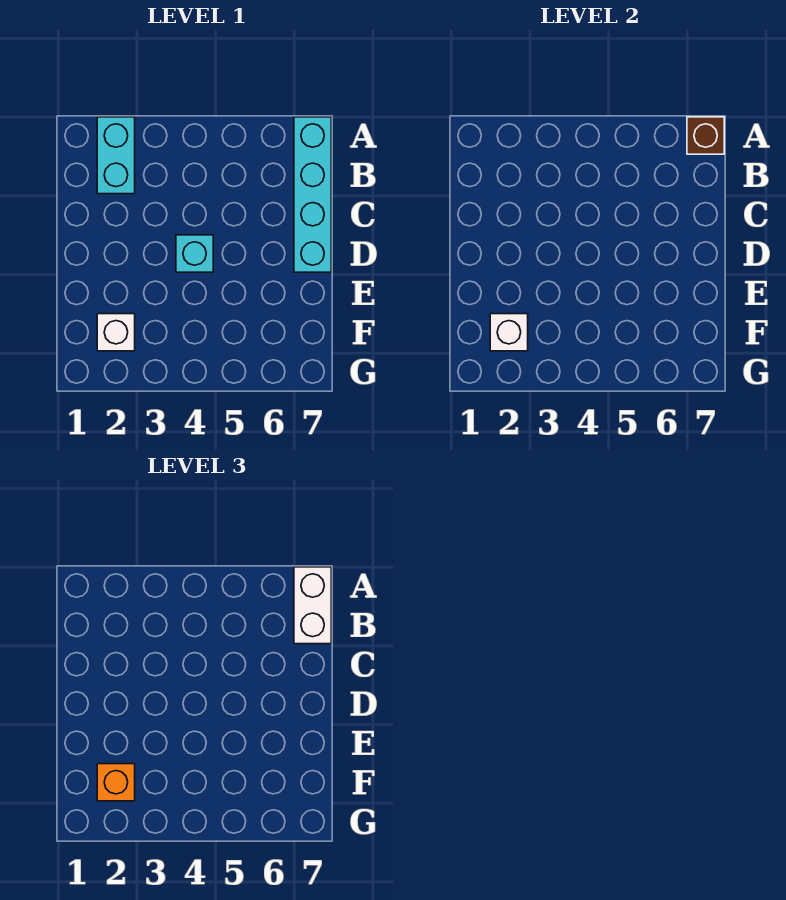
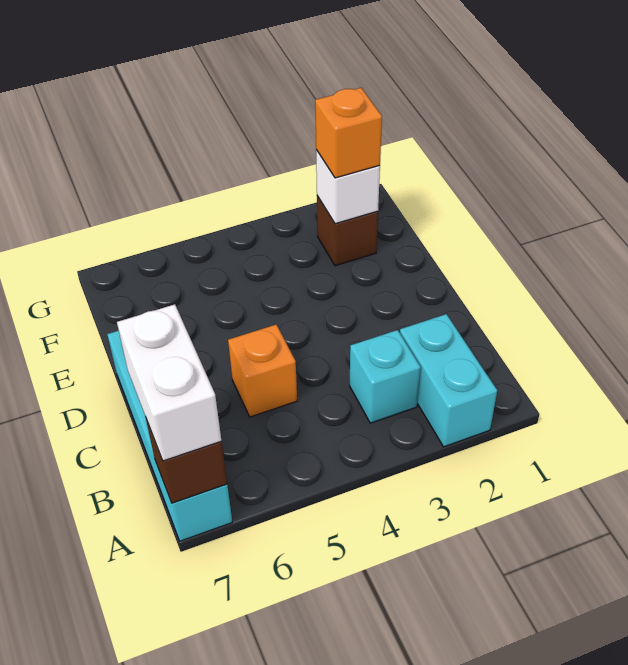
none -> orange 1x1 brick [228,325,297,417]
cyan 1x1 brick [176,235,213,272] -> cyan 1x1 brick moved to [350,330,421,423]
white 1x1 brick [97,314,135,351] -> brown 1x1 brick [317,196,378,266]

